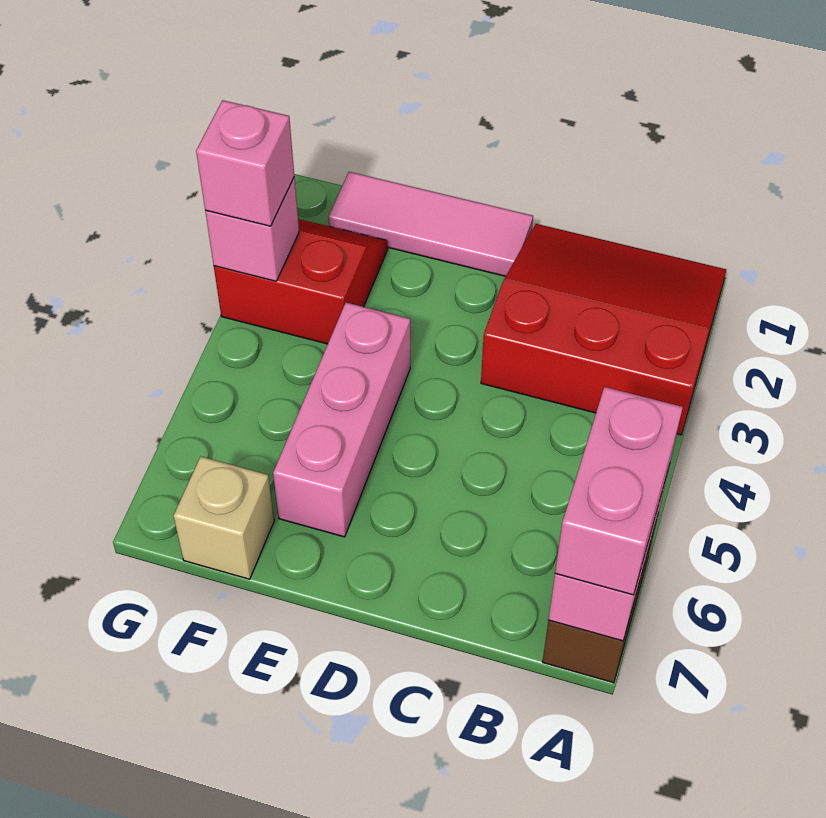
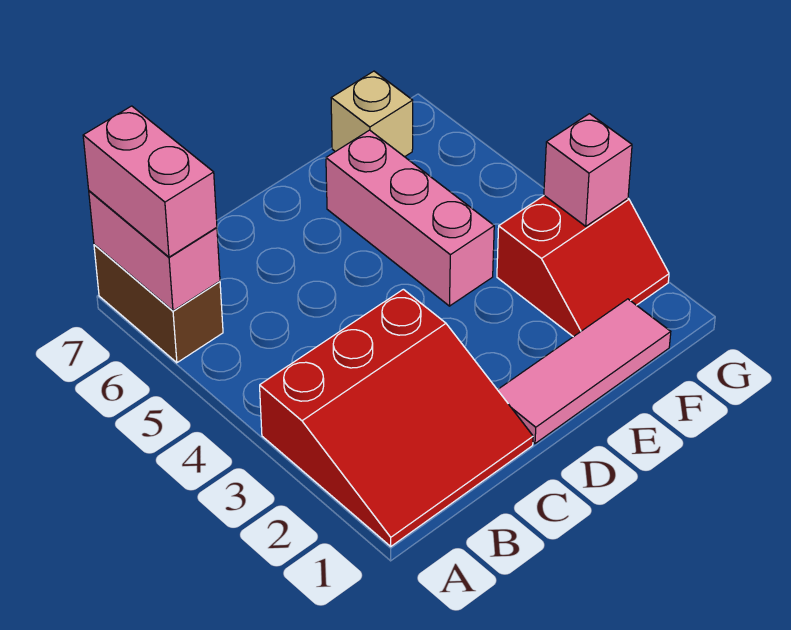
pink 1x1 brick [196,100,294,226] -> none

